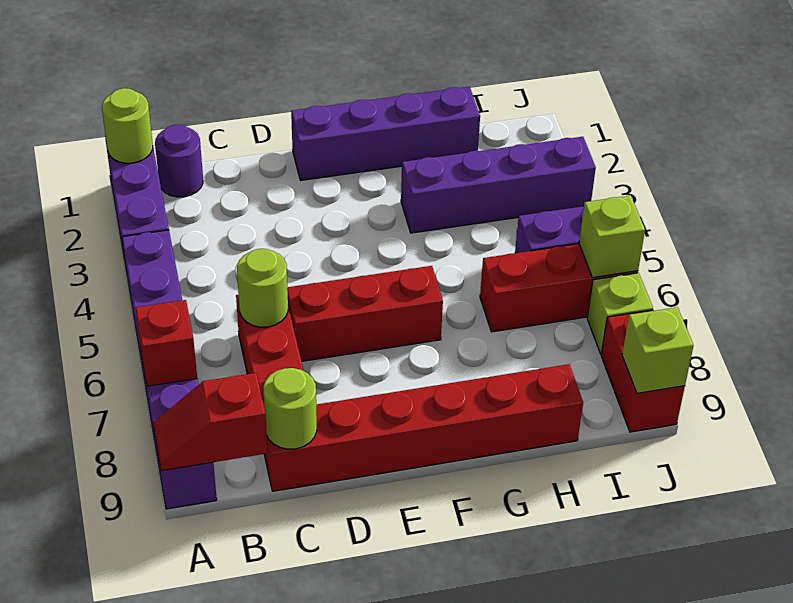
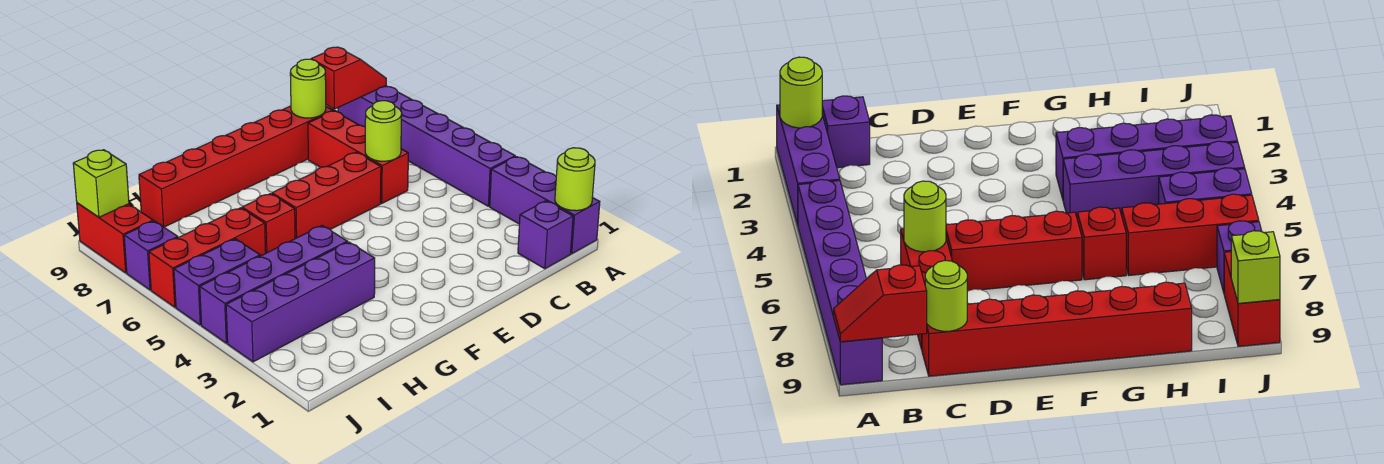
red 1x1 brick [135,300,197,386] -> red 1x1 brick moved to [242,194,295,253]
purple 1x1 round brick [155,124,203,197] -> purple 1x1 brick [518,201,573,269]
purple 1x4 brick [291,87,480,180] -> purple 1x4 brick moved to [200,226,348,343]
lime 1x1 brick [579,195,645,278] -> none
lime 1x1 brick [587,273,653,354] -> purple 1x1 brick [124,221,178,290]

